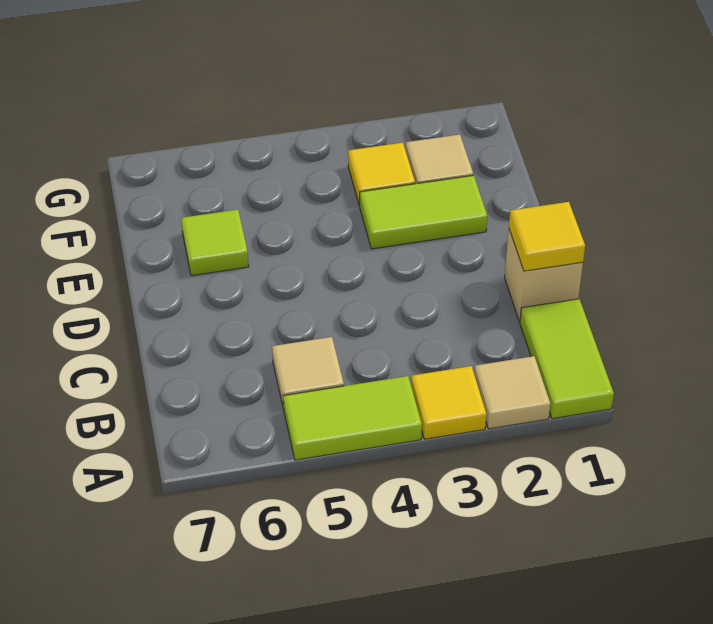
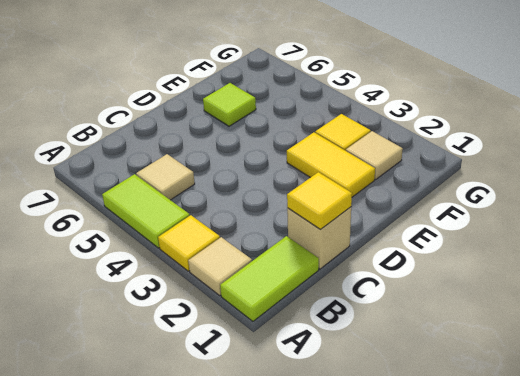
lime 1x2 tile [360,175,487,249] -> yellow 1x2 tile [287,132,375,197]

